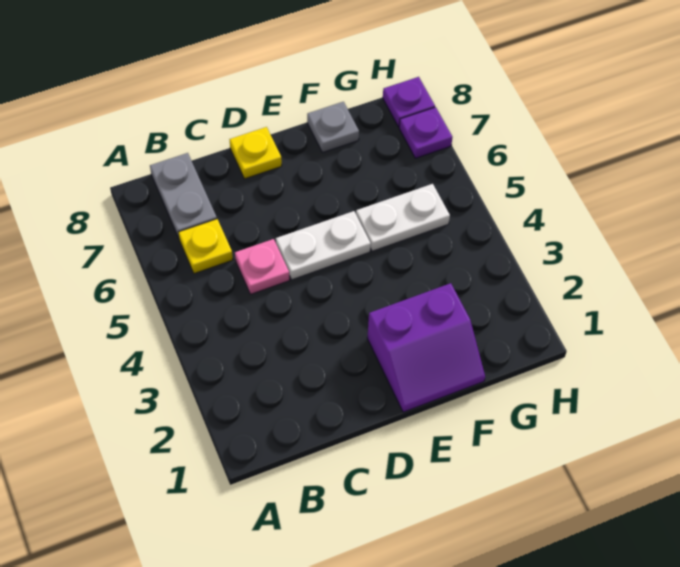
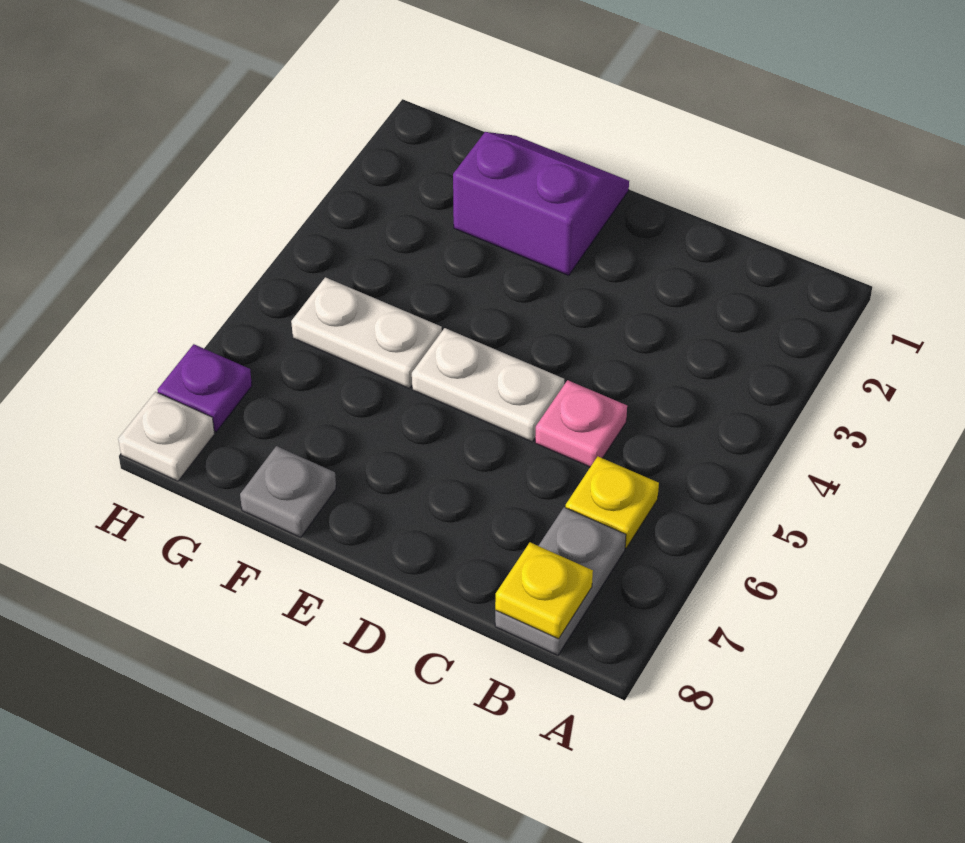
yellow 1x1 plate [229,127,282,179] -> yellow 1x1 plate moved to [495,542,593,639]
purple 1x1 plate [383,77,435,127] -> white 1x1 plate [118,392,215,481]

